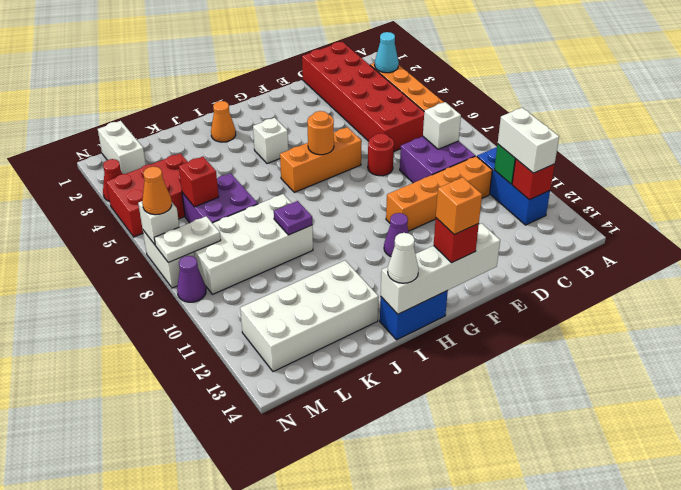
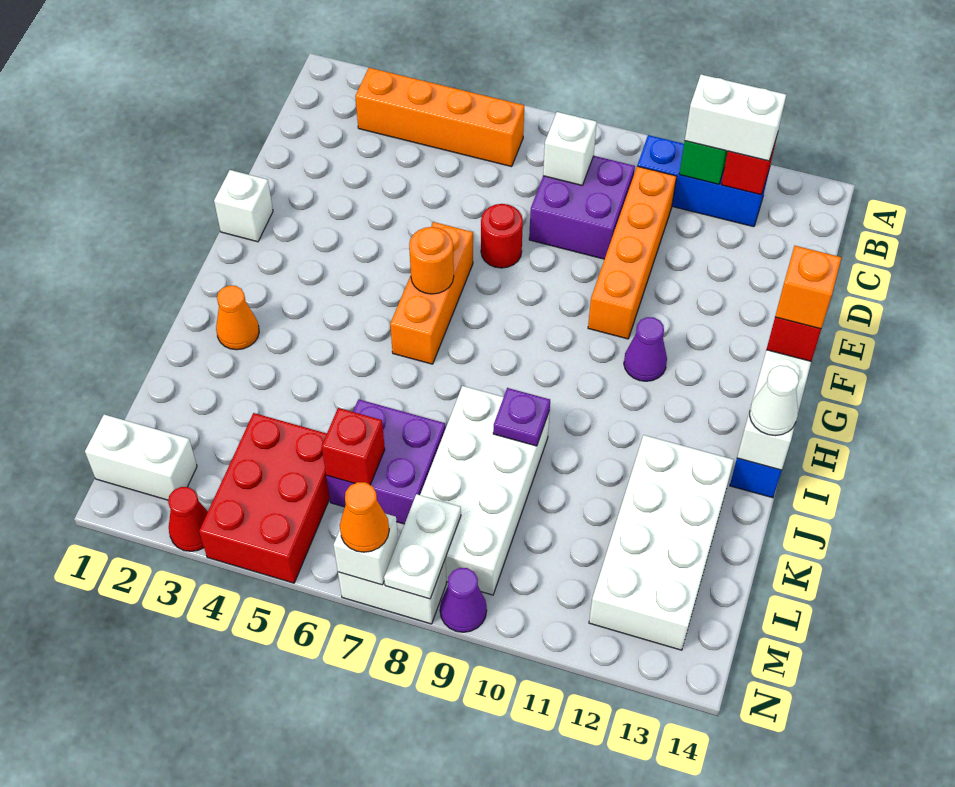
cyan 1x1 cone [375,32,399,73] -> none
red 2x6 brick [302,42,424,151] -> none
white 1x1 brick [253,118,288,164] -> white 1x1 brick moved to [214,170,273,242]

